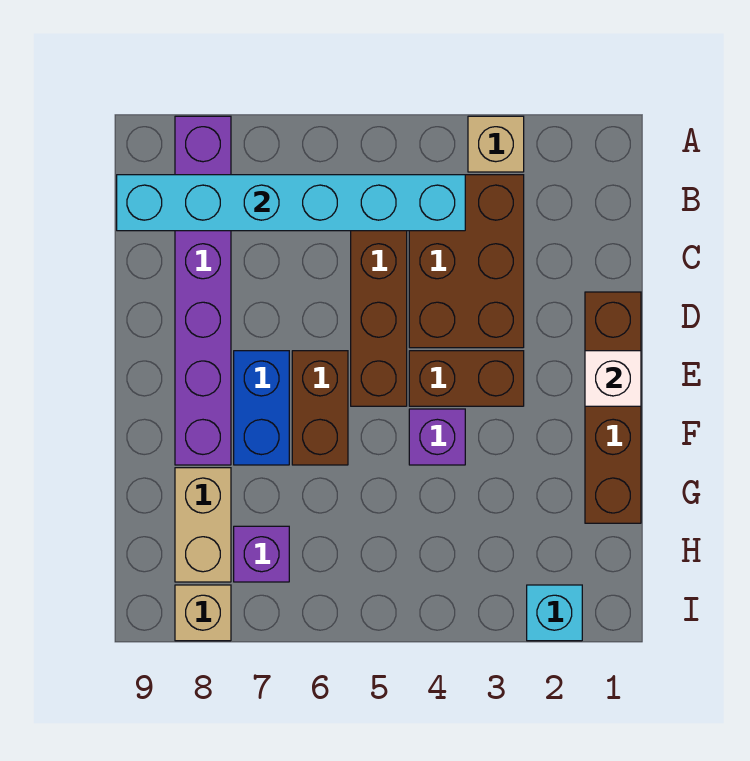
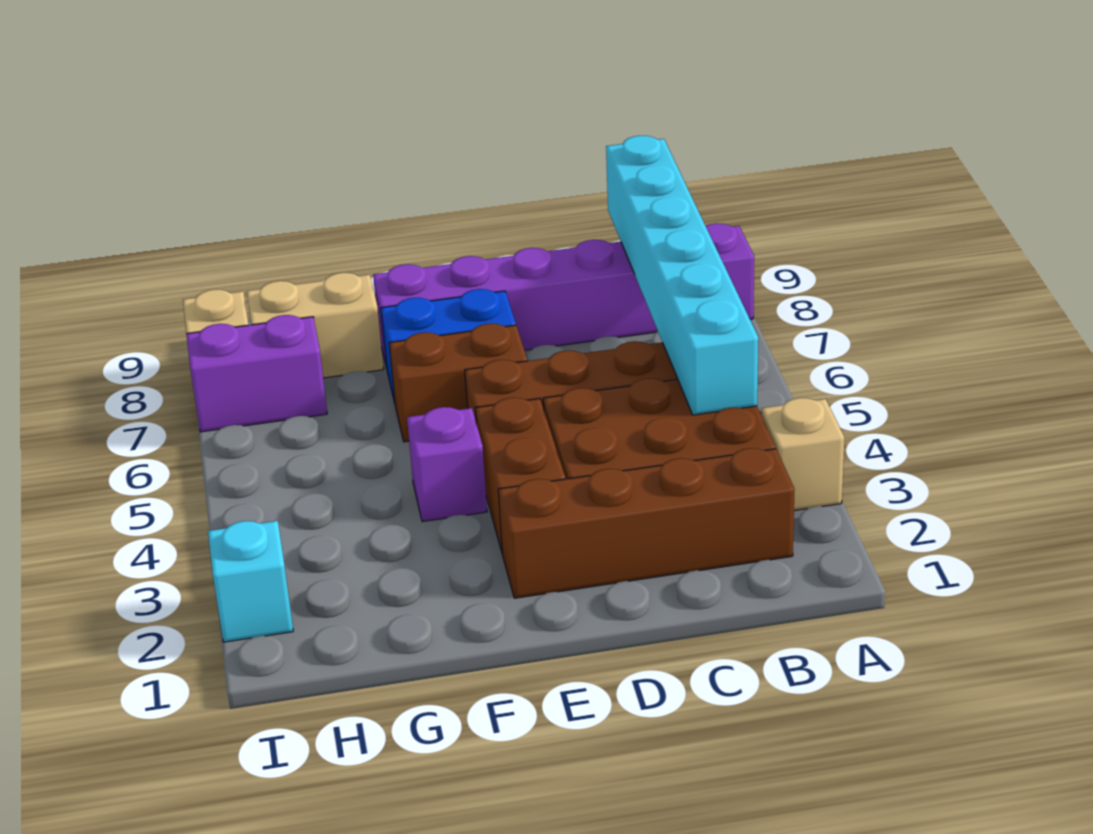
brown 1x4 brick [585,292,641,523] -> brown 1x4 brick moved to [498,448,795,598]
white 1x1 brick [585,351,641,406] -> none
purple 1x1 brick [234,526,289,582] -> purple 1x2 brick [187,315,327,432]

